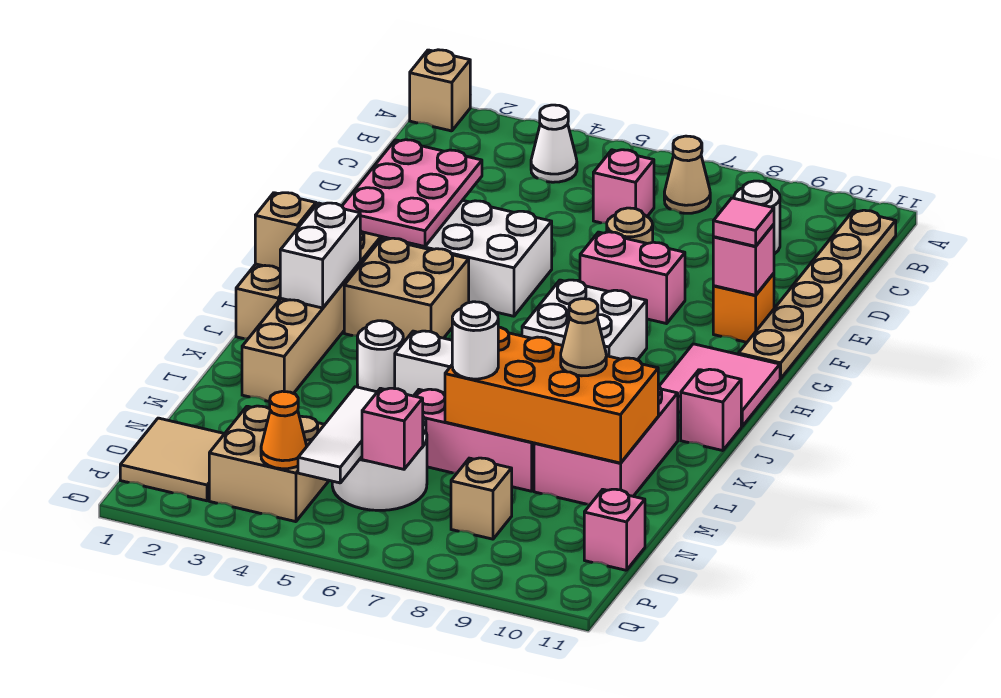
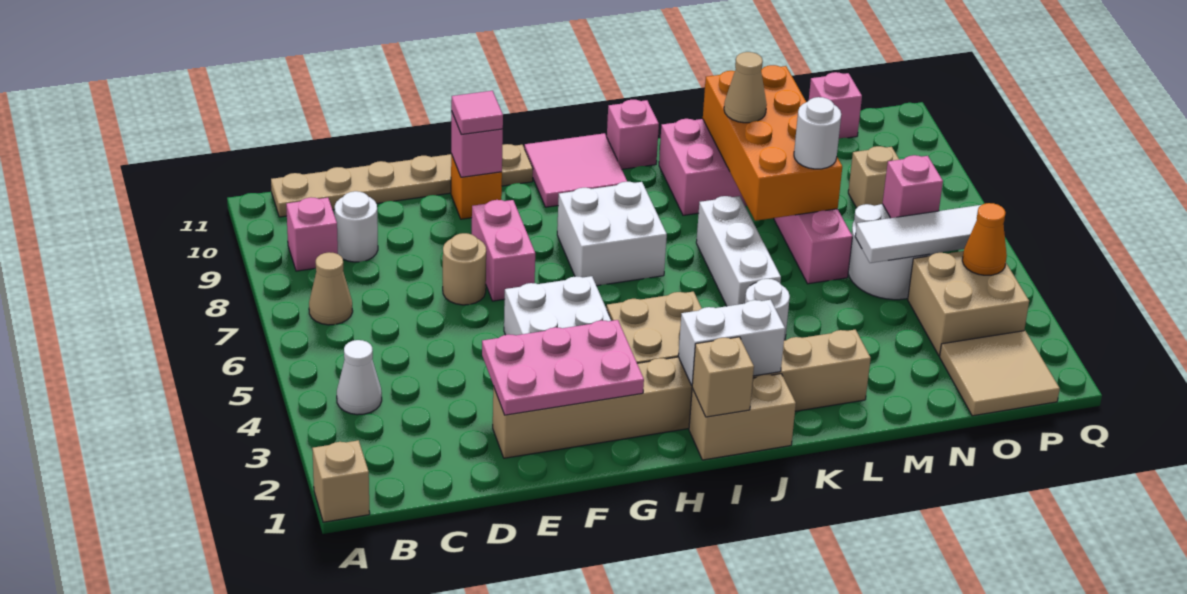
pink 1x1 brick [593,150,654,223] -> pink 1x1 brick moved to [286,197,338,271]

